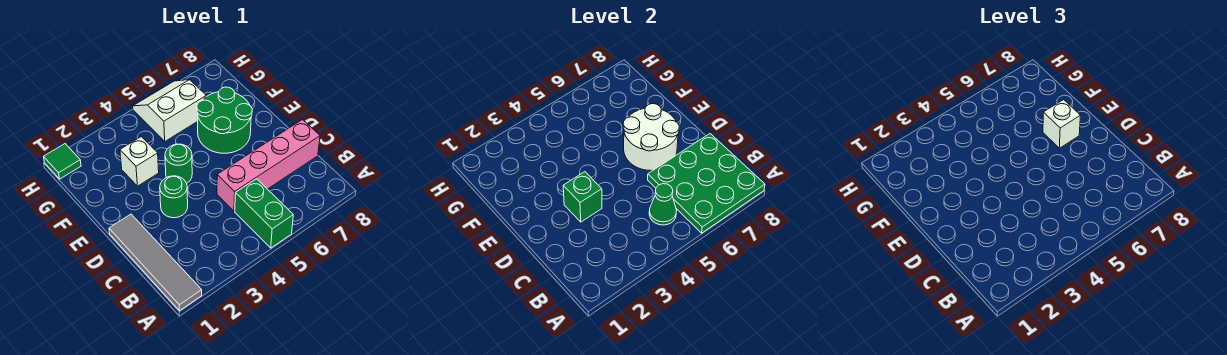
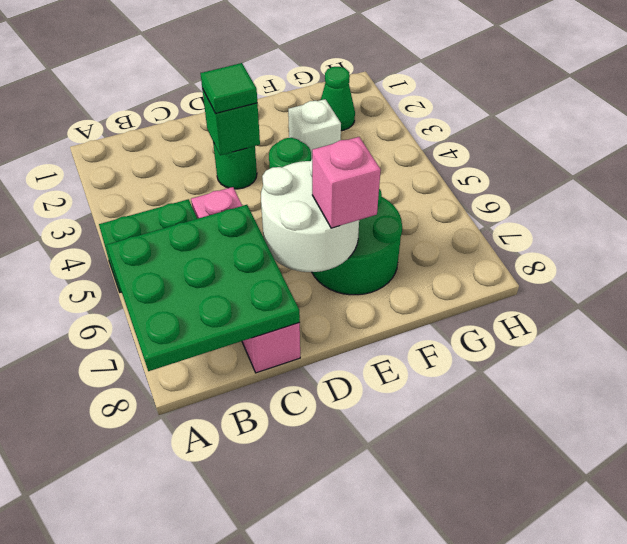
grey 1x4 tile [109,214,202,311] -> none
green 1x1 cone [649,184,677,225] -> green 1x1 cone moved to [321,67,355,131]
white 1x1 brick [1043,100,1080,148] -> pink 1x1 brick [312,137,381,228]
white 2x2 slope [133,80,206,141] -> none
green 1x1 tile [44,144,81,179] -> green 1x1 tile moved to [200,63,257,113]

